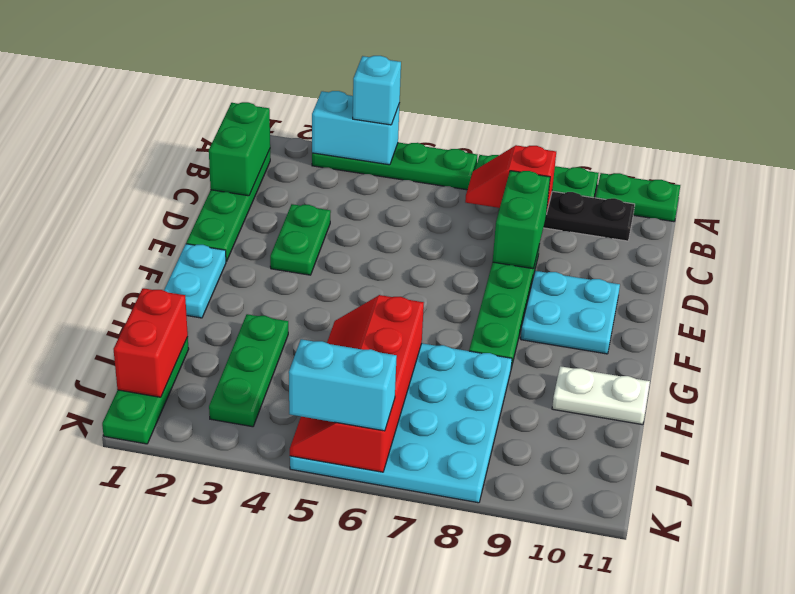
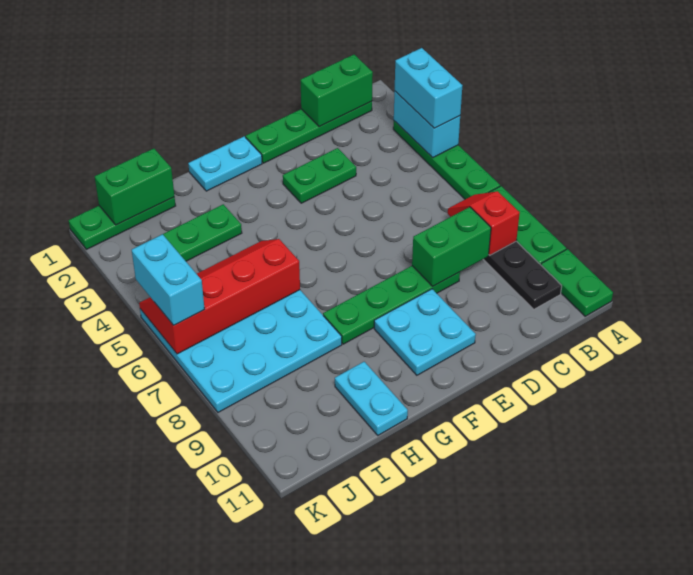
cyan 1x1 brick [353,56,401,125] -> cyan 1x2 brick [395,48,462,128]
white 1x2 plate [552,366,650,425] -> cyan 1x2 plate [335,362,408,435]
red 1x2 brick [114,288,188,397] -> green 1x2 brick [95,149,174,225]

